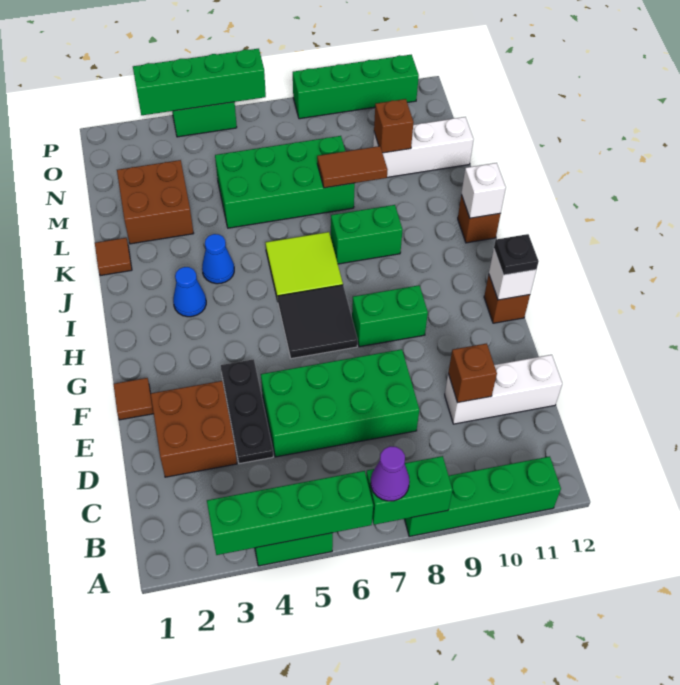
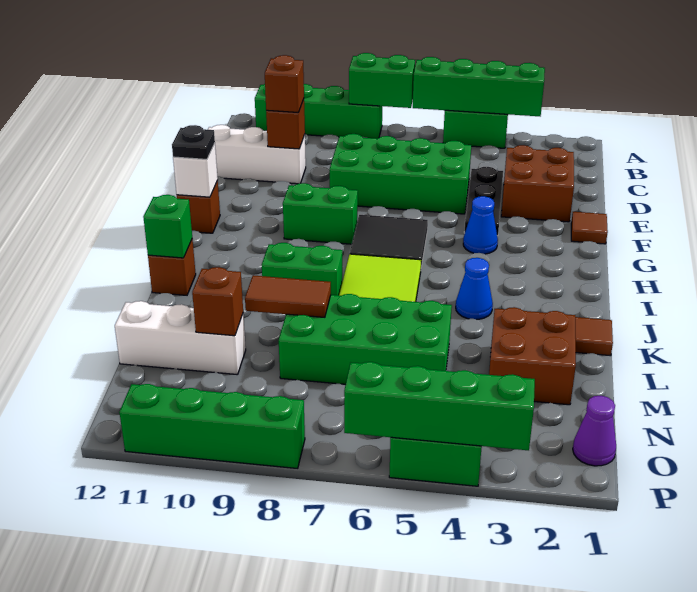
purple 1x1 cone [371,446,410,501] -> purple 1x1 cone moved to [573,396,616,466]
none -> brown 1x1 brick [265,55,304,113]
blue 1x1 cone [173,267,206,317] -> blue 1x1 cone moved to [463,196,498,254]
white 1x1 brick [461,163,506,218] -> green 1x1 brick [143,195,192,258]

